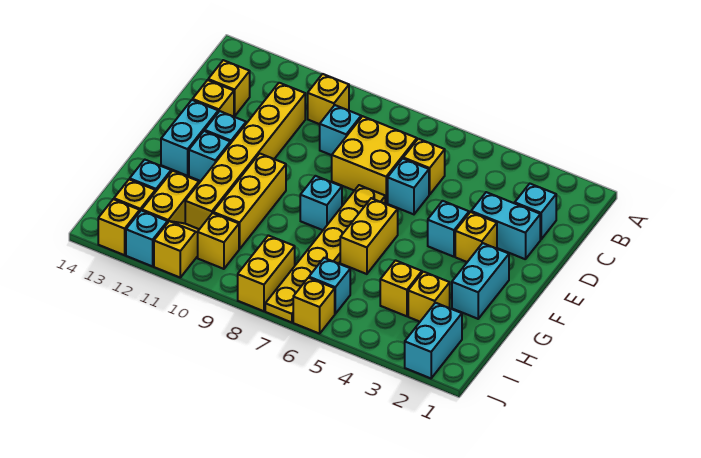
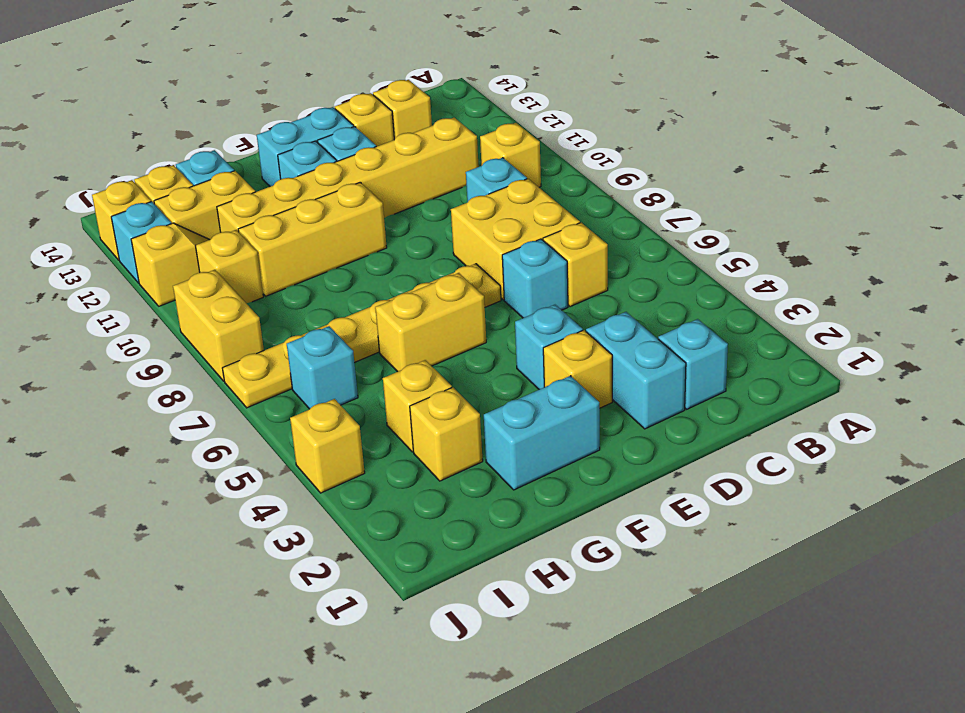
cyan 1x1 brick [300,176,342,230] -> none
cyan 1x2 brick [405,303,462,378] -> none
yellow 1x2 brick [238,235,295,311] -> yellow 1x2 brick turned to [173,270,264,381]
yellow 1x1 brick [293,278,335,334] -> yellow 1x1 brick moved to [290,399,365,493]

